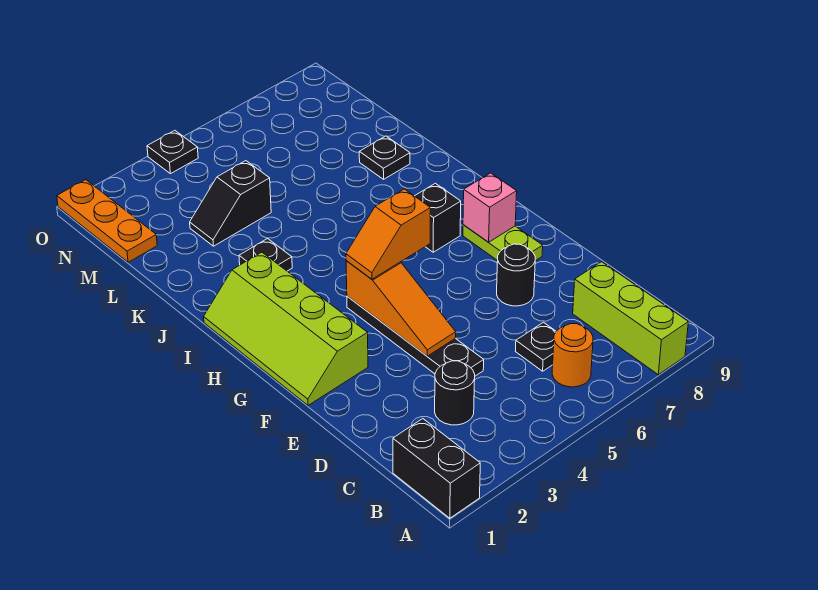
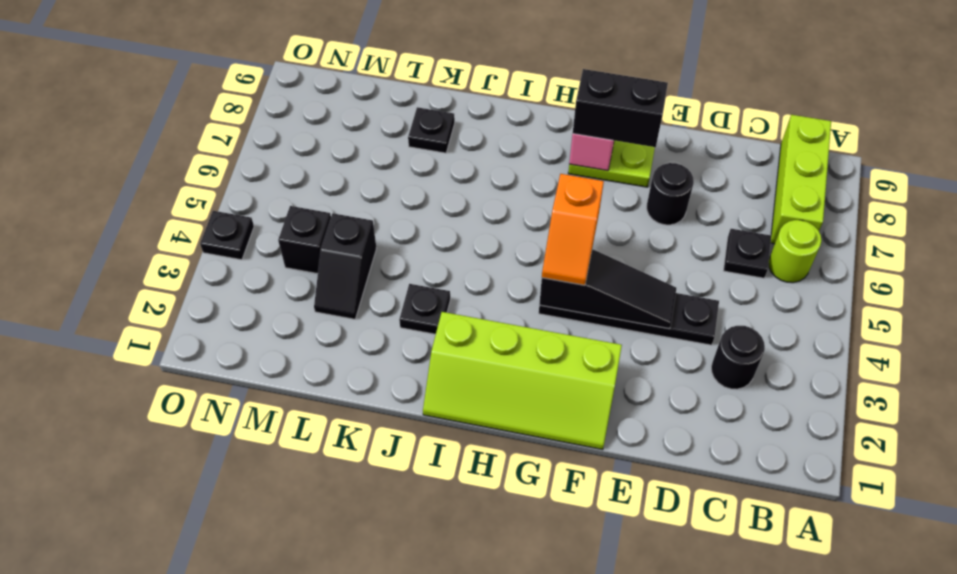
black 1x2 brick [393,419,480,518] -> black 1x2 brick moved to [573,69,668,147]
lime 1x3 brick [573,262,688,375] -> lime 1x3 brick turned to [771,115,831,244]
orange 1x1 round brick [552,324,593,387] -> lime 1x1 round brick [768,220,821,283]
orange 1x3 slope [346,261,456,356] -> black 1x3 slope [539,249,676,329]
black 1x1 brick [415,183,461,252] -> black 1x1 brick moved to [278,206,331,274]
orange 1x3 plate [57,180,157,262] -> none

